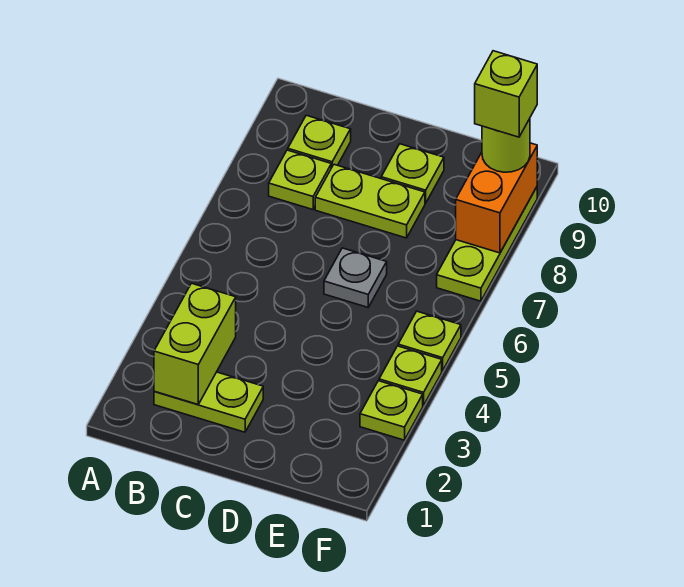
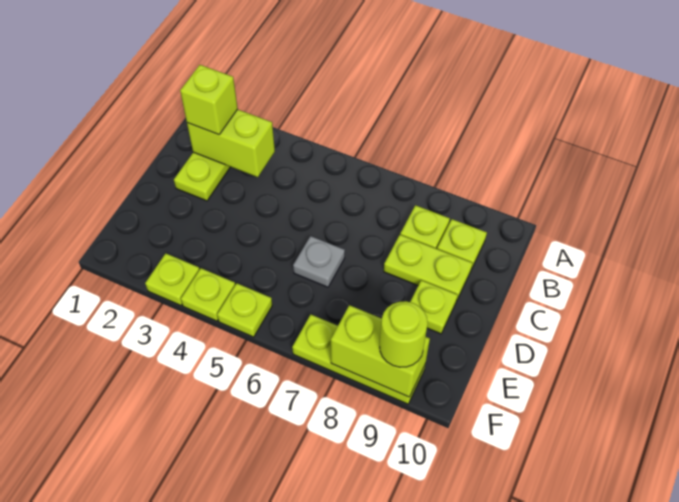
lime 1x2 plate [315,165,425,238] -> lime 1x2 plate turned to [384,235,473,300]
orange 1x2 brick [456,143,537,253] -> lime 1x2 brick [331,305,430,397]
lime 1x1 brick [475,51,537,137] -> lime 1x1 brick moved to [180,65,238,135]

